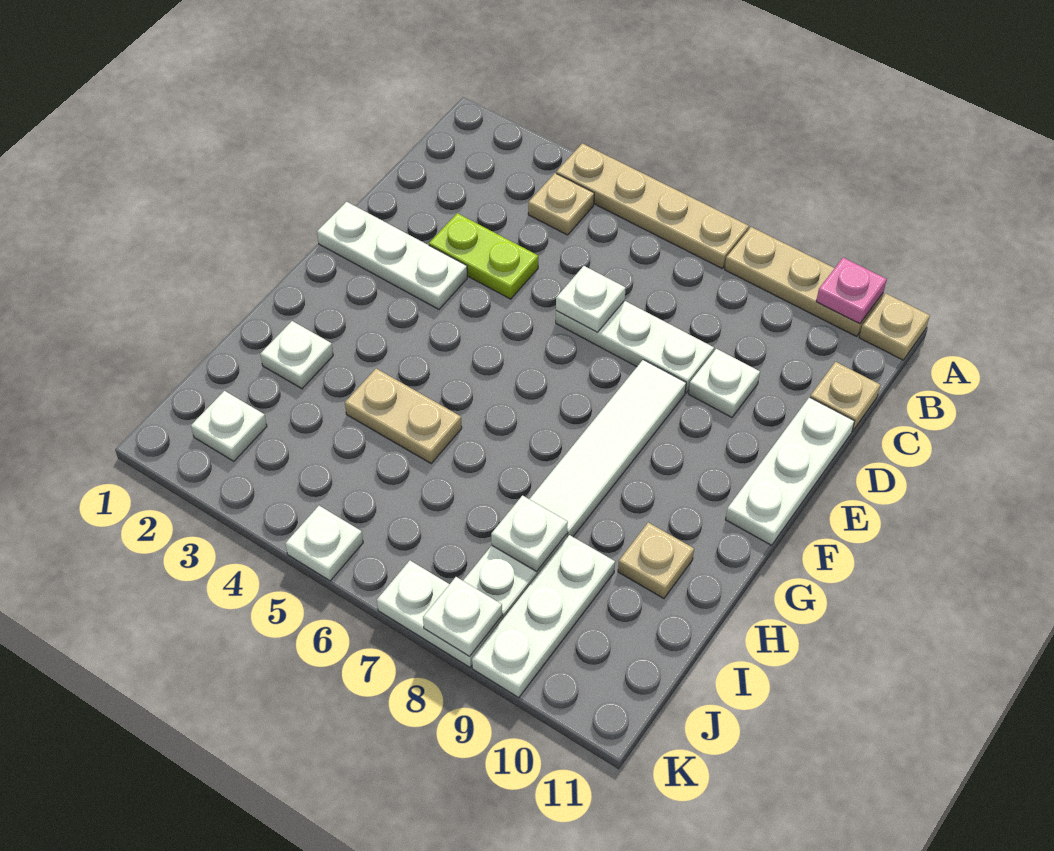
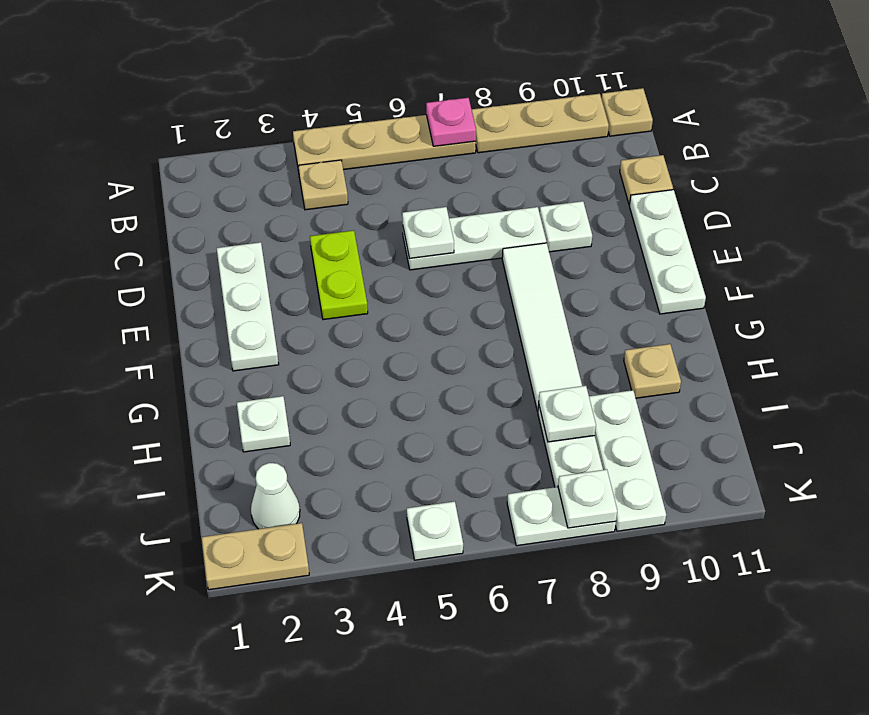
pink 1x1 plate [816,258,887,324] -> pink 1x1 plate moved to [426,98,476,146]
lime 1x2 plate [429,213,538,299] -> lime 1x2 plate turned to [310,230,368,320]
white 1x3 plate [317,202,467,309] -> white 1x3 plate turned to [217,242,279,371]
tan 1x2 plate [345,369,462,463] -> tan 1x2 plate moved to [202,523,309,590]
white 1x1 plate [191,391,267,461] -> white 1x1 cone [251,463,300,529]

